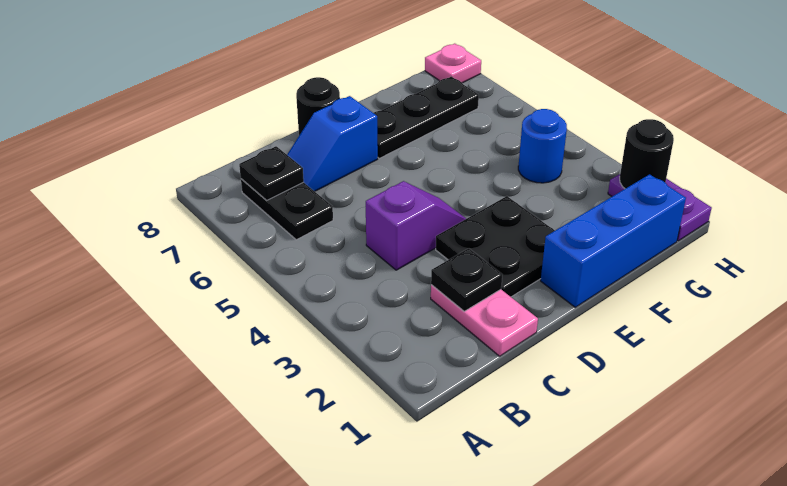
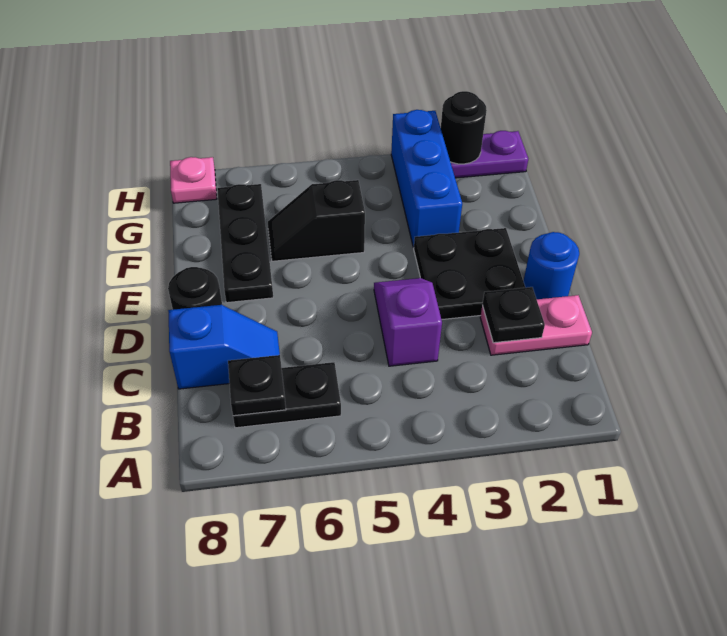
blue 1x2 slope [287,96,378,191] -> blue 1x2 slope turned to [168,305,280,389]
blue 1x3 brick [541,174,686,307] -> blue 1x3 brick moved to [391,110,462,247]
none -> black 1x2 slope [268,180,365,261]
blue 1x1 round brick [518,109,567,183] -> blue 1x1 round brick moved to [523,232,579,299]

